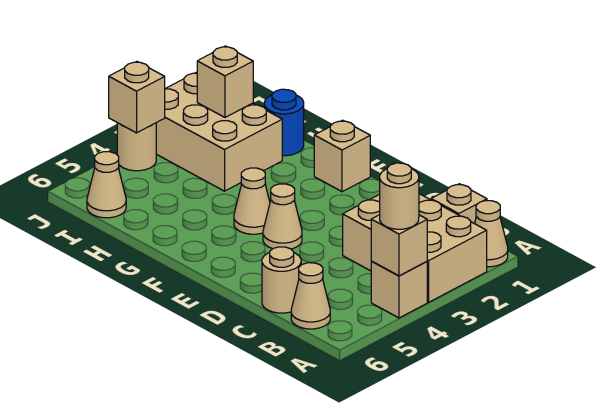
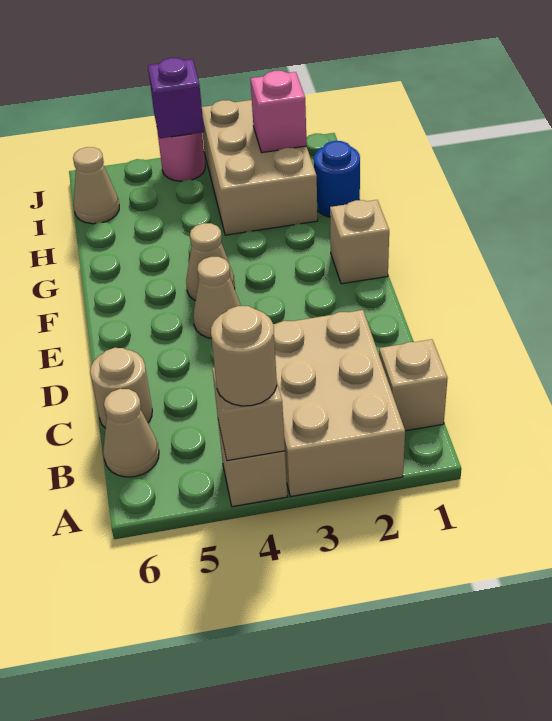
tan 1x1 cone [475,201,508,267] -> none
tan 1x1 brick [197,46,253,117] -> pink 1x1 brick [250,71,307,153]
tan 1x1 round brick [117,123,156,171] -> pink 1x1 round brick [157,130,205,181]
tan 1x1 brick [109,62,165,133] -> purple 1x1 brick [148,58,204,138]

